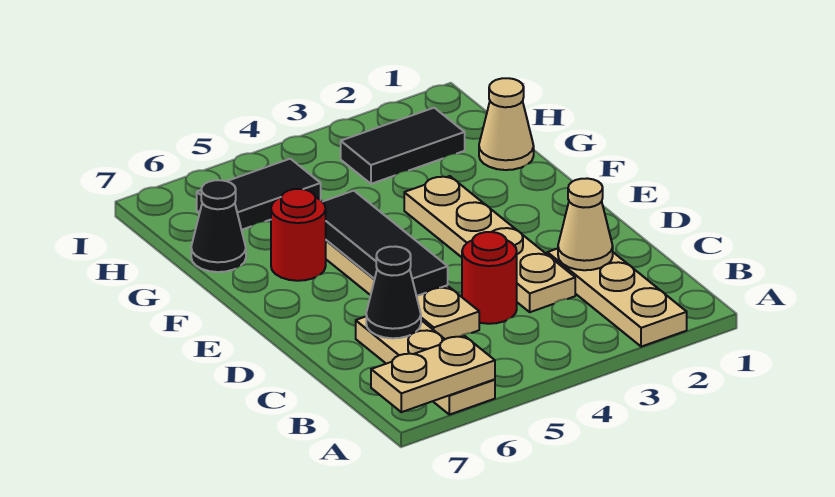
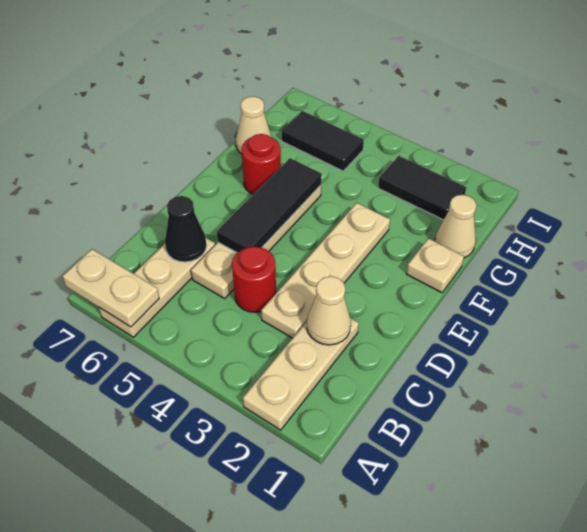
none -> tan 1x1 plate [406,238,464,293]
black 1x1 cone [191,180,246,272] -> tan 1x1 cone [236,96,271,154]

